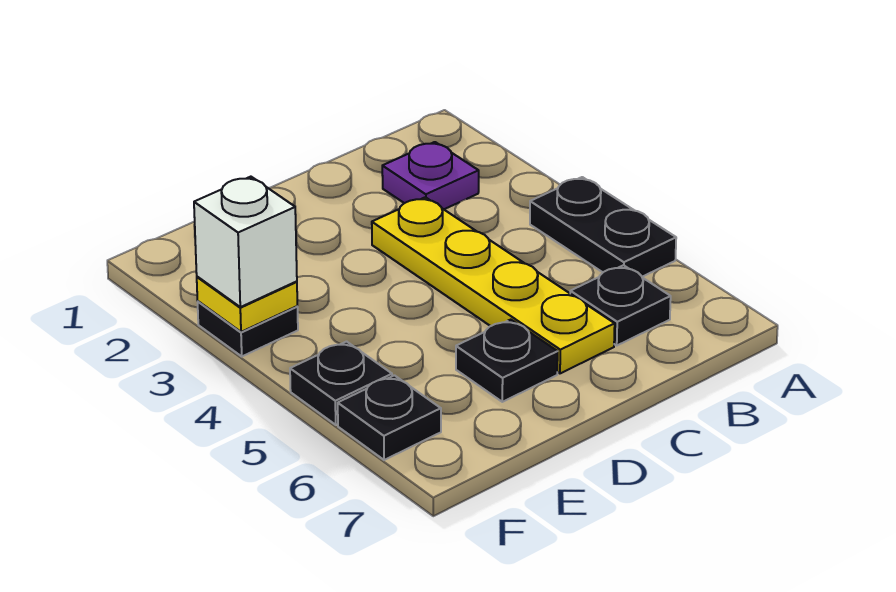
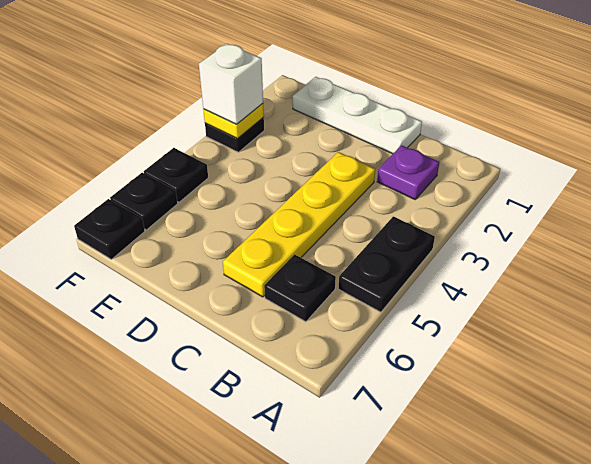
none -> white 1x3 plate [292,77,422,154]
black 1x1 plate [456,320,558,402] -> black 1x1 plate moved to [74,199,145,259]

